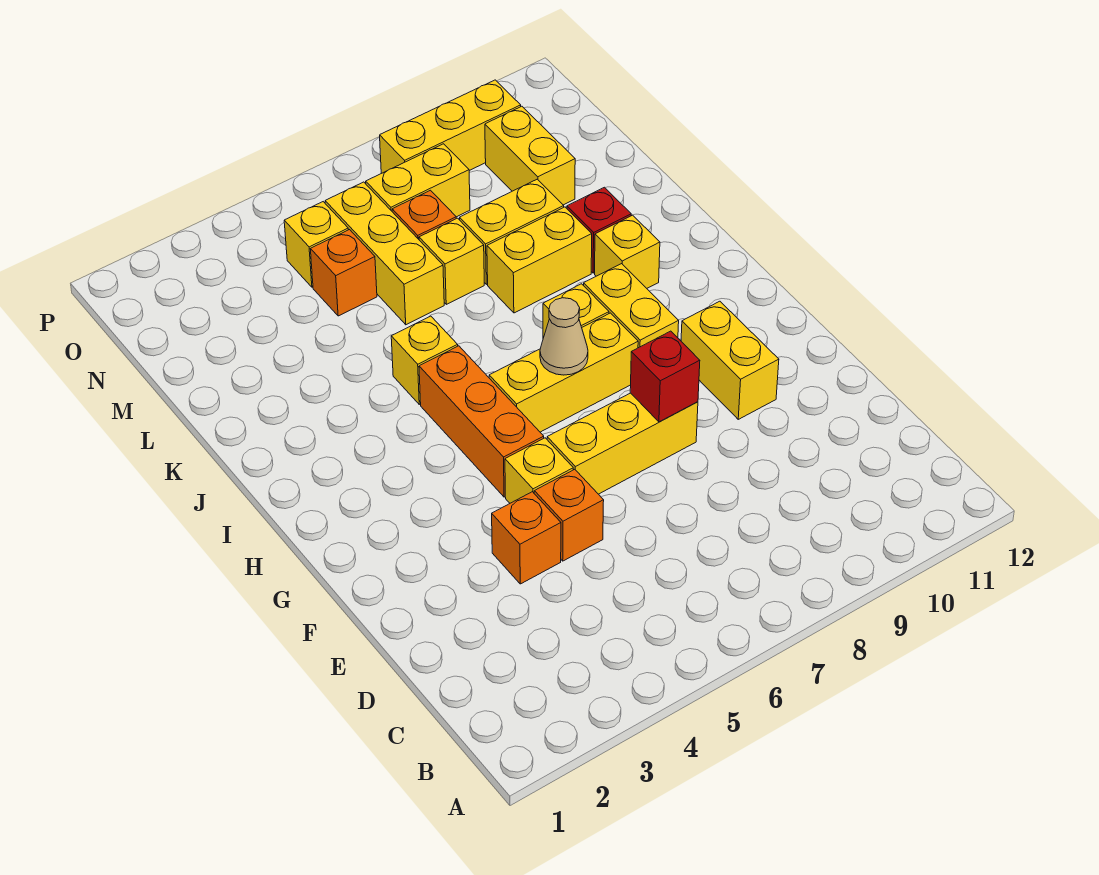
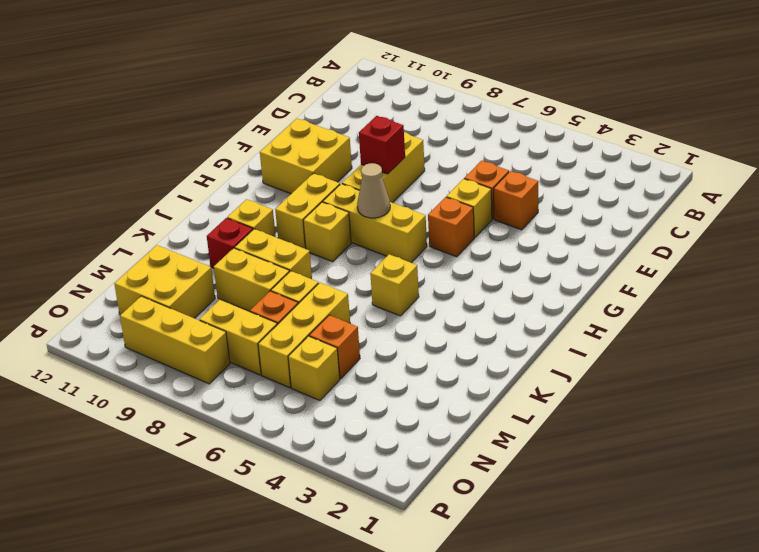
yellow 1x3 brick [547,393,698,494] -> yellow 1x3 brick turned to [342,132,425,203]
yellow 1x2 brick [681,301,779,419] -> yellow 2x2 brick [260,119,352,194]
orange 1x3 brick [419,346,544,497] -> orange 1x1 brick [428,197,474,257]
yellow 1x2 brick [485,106,575,205] -> yellow 2x2 brick [114,245,215,318]

